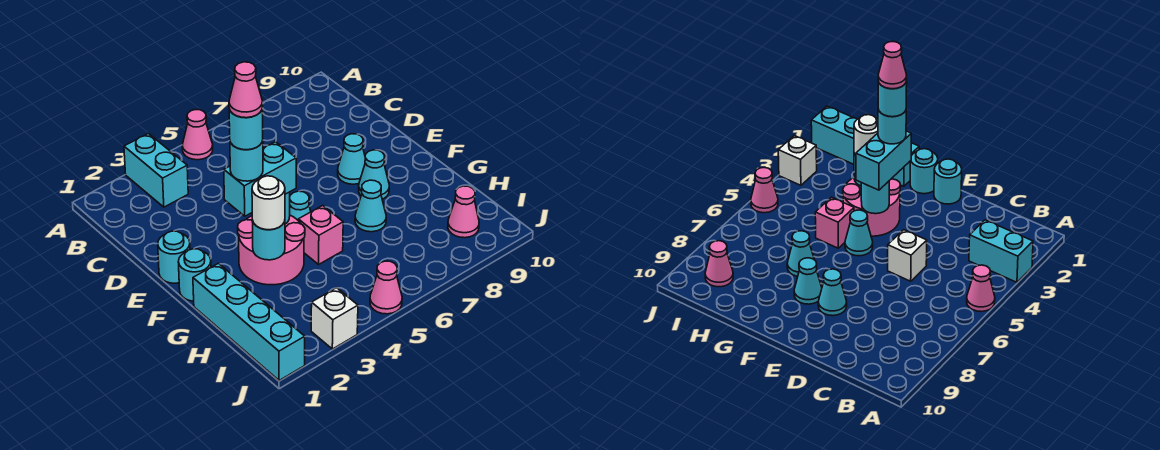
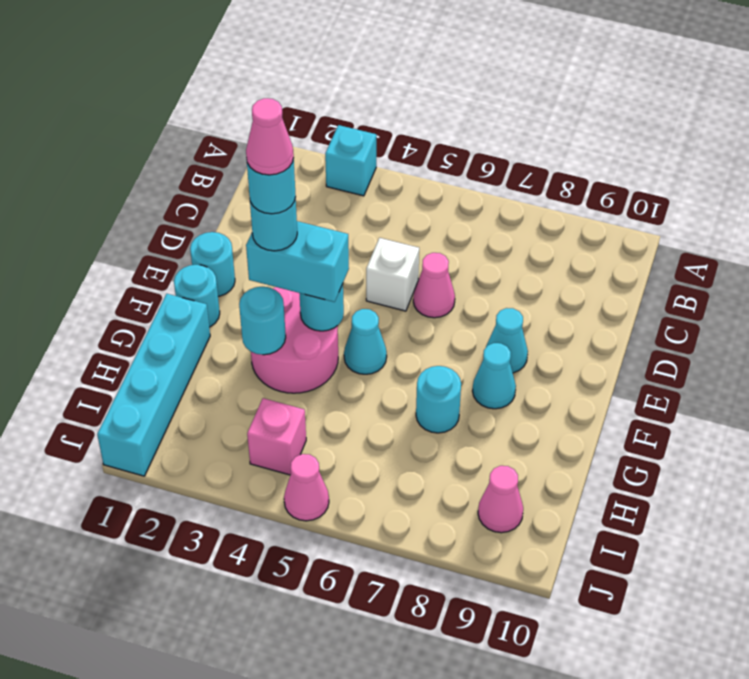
cyan 1x2 brick [124,134,188,207] -> cyan 1x1 brick [325,125,376,196]
pink 1x1 cone [182,110,213,160] -> pink 1x1 cone moved to [413,253,455,318]
white 1x1 round brick [252,176,285,230] -> none
pink 1x1 brick [298,206,343,264] -> pink 1x1 brick moved to [247,398,306,475]
cyan 1x1 cone [355,180,386,232] -> cyan 1x1 round brick [416,366,461,433]
white 1x1 brick [311,288,358,349] -> none

